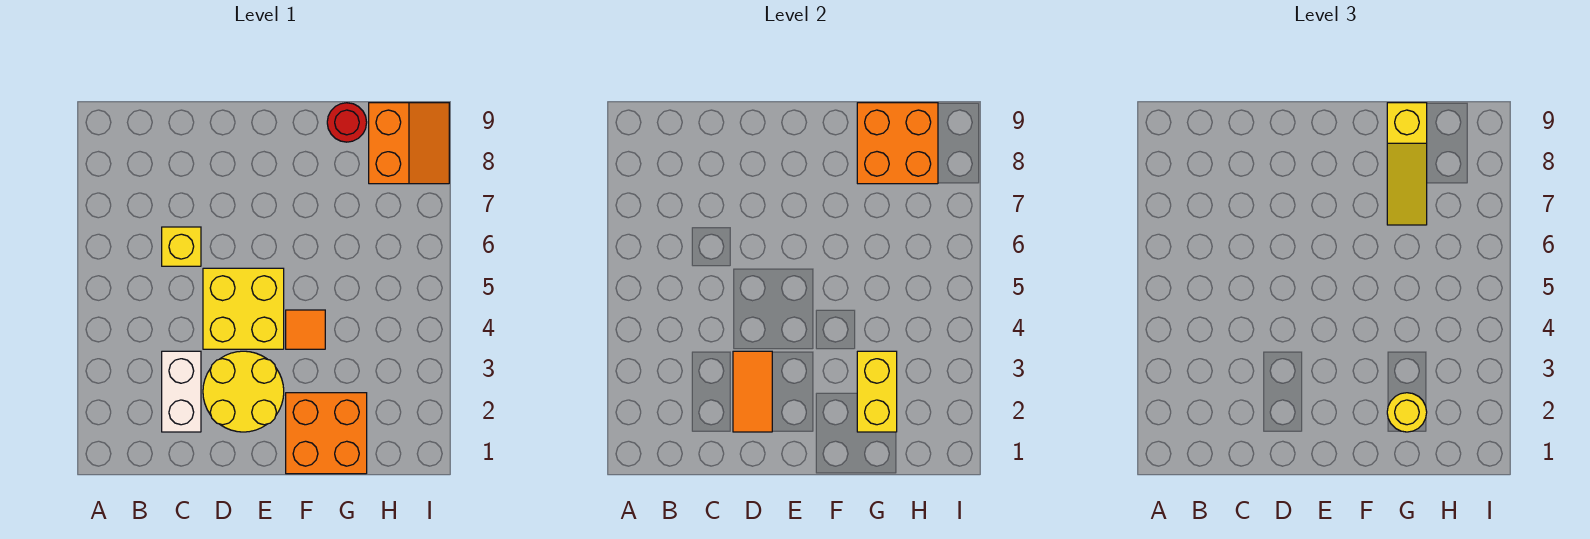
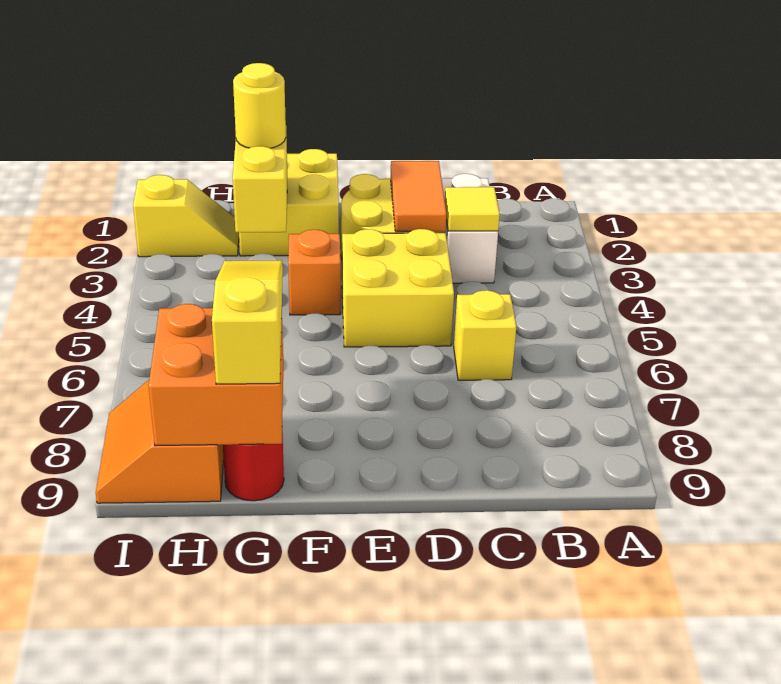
none -> yellow 1x1 tile [445,187,500,231]
orange 2x2 brick [286,393,367,474] -> yellow 2x2 brick [239,149,339,256]
orange 1x1 tile [286,310,325,349] -> orange 1x1 brick [288,230,341,315]
none -> yellow 1x2 slope [133,175,239,257]

